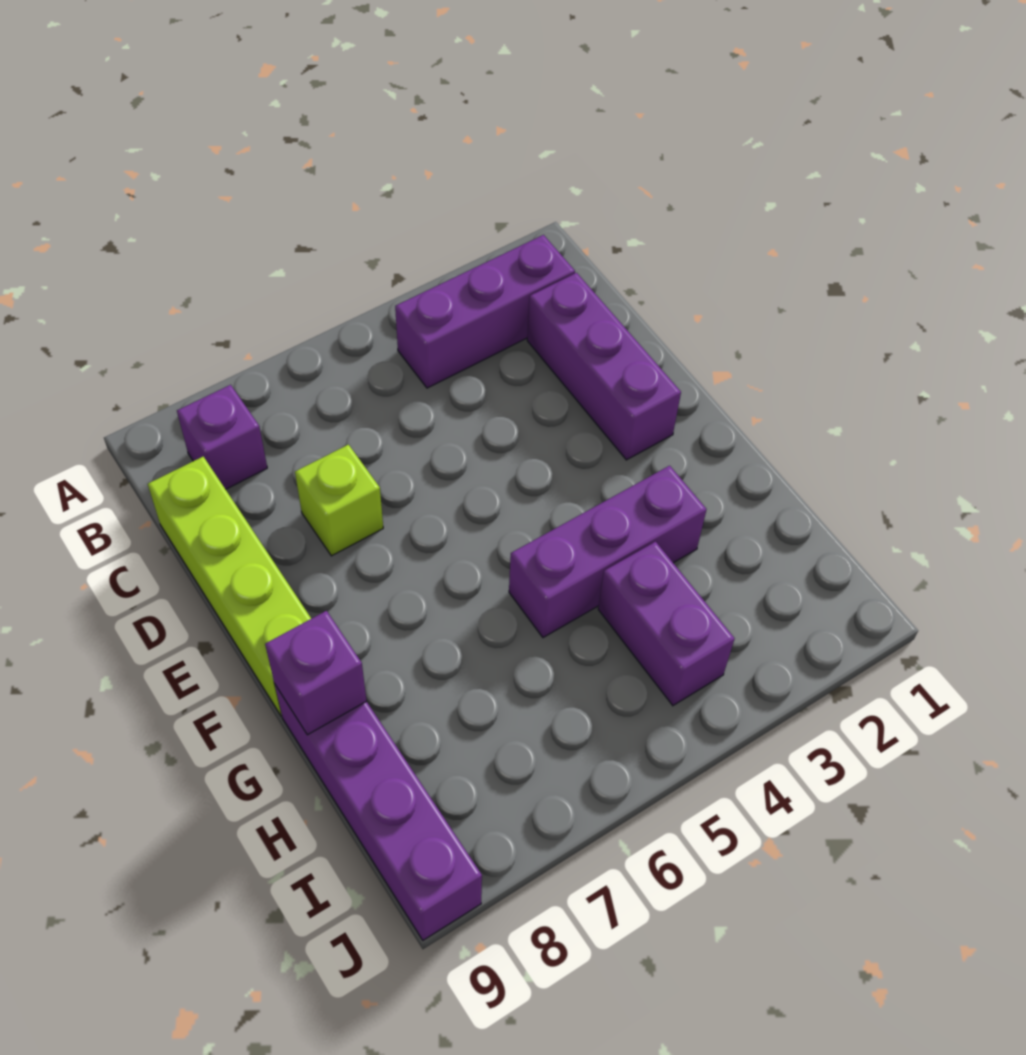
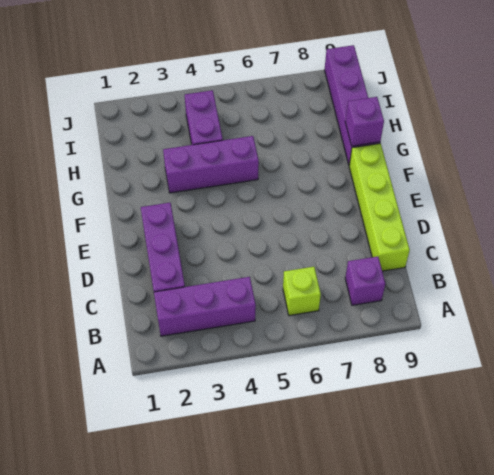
lime 1x1 brick [295,445,383,556] -> lime 1x1 brick moved to [283,267,321,316]

